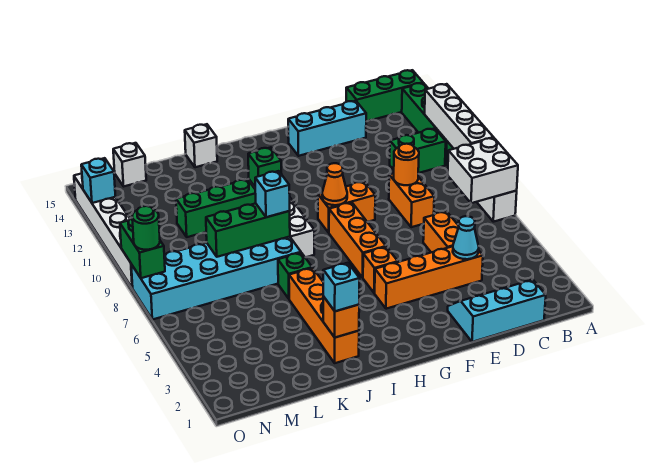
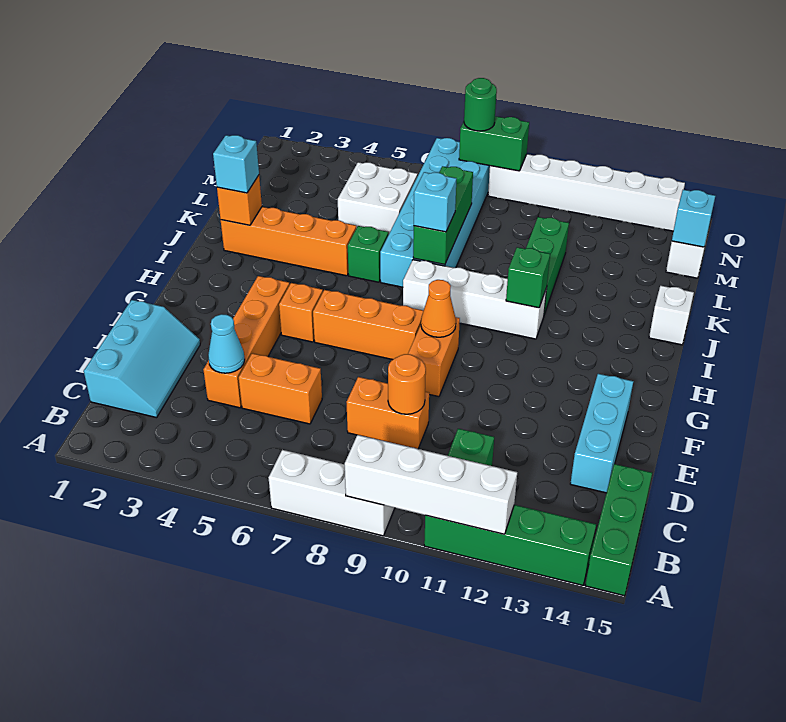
white 2x2 brick [448,138,518,203] -> white 2x2 brick moved to [338,162,418,233]
cyan 1x1 brick [81,158,116,203] -> cyan 1x1 brick moved to [672,190,715,247]

